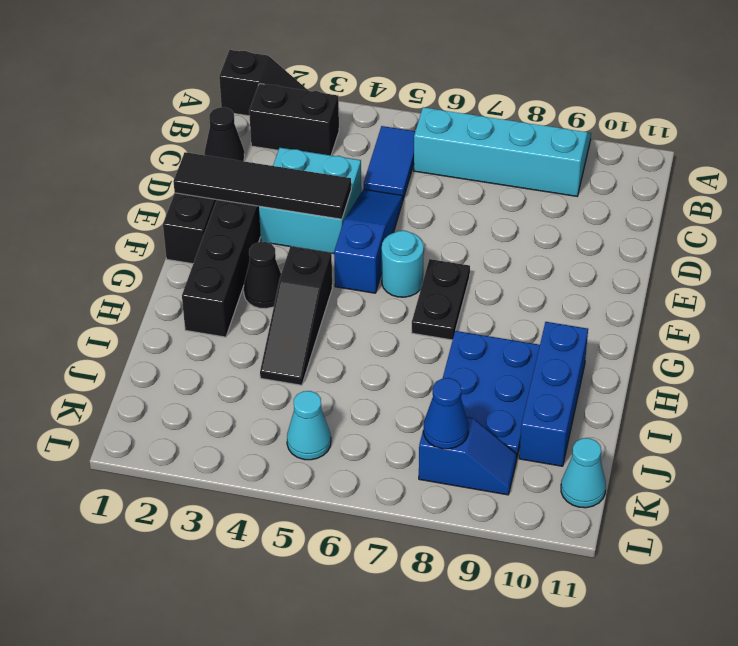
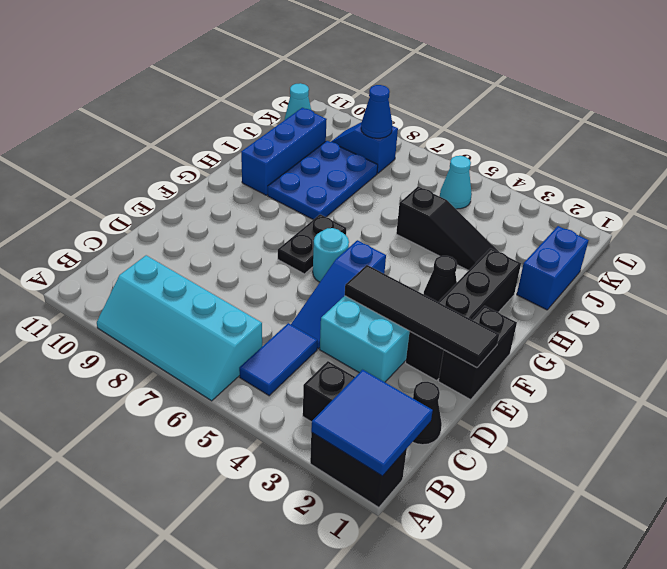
black 1x2 slope [219,50,308,116] -> black 1x2 brick [310,433,407,507]
none -> blue 2x2 tile [311,370,433,476]
black 1x3 slope [260,246,332,385] -> black 1x3 slope turned to [396,187,499,271]
none -> blue 1x2 brick [517,226,589,310]

